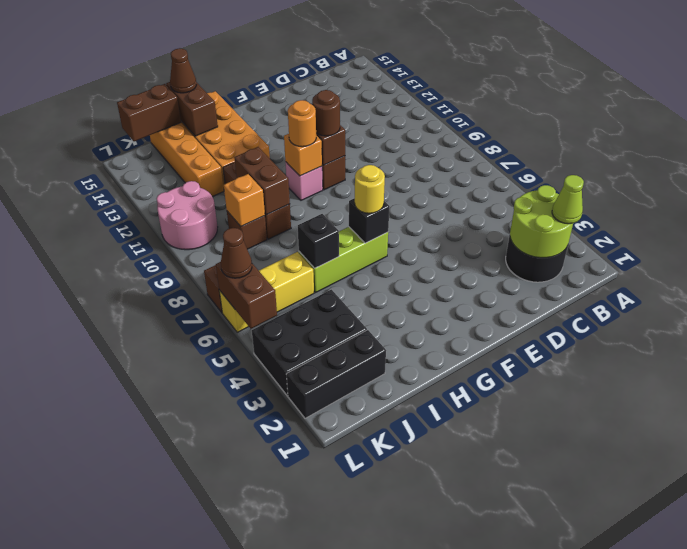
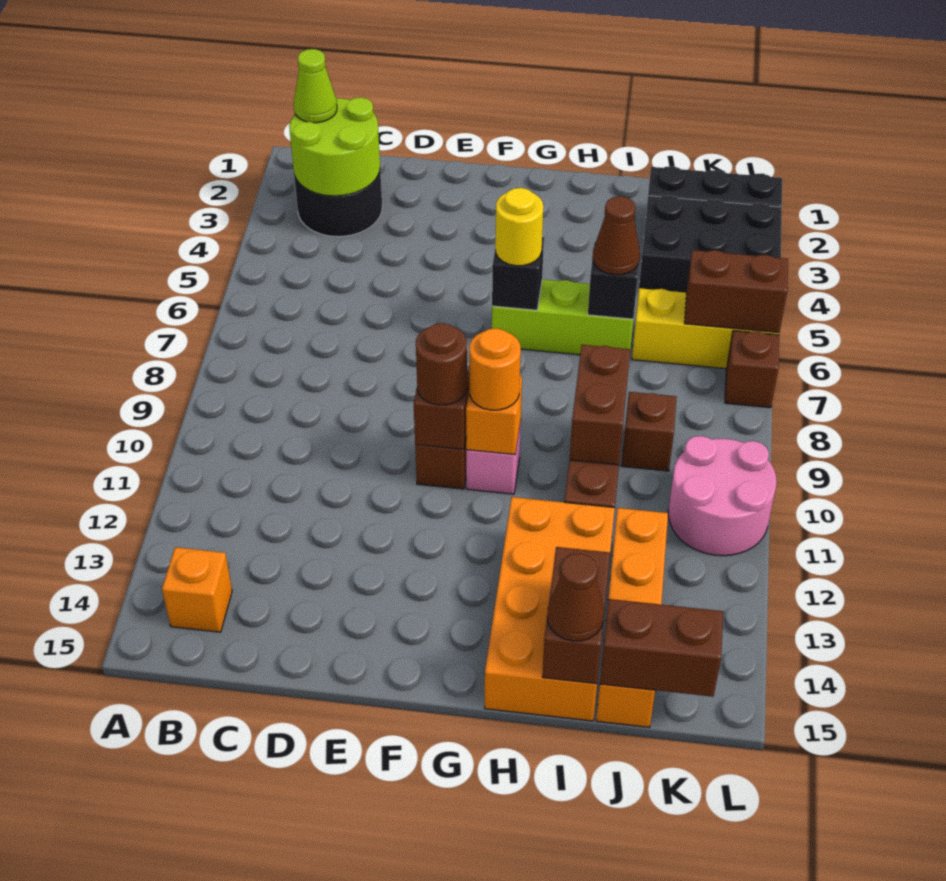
orange 1x1 brick [224,174,265,226] -> orange 1x1 brick moved to [162,547,232,632]
brown 1x2 brick [216,262,277,329] -> brown 1x2 brick turned to [684,250,788,333]
brown 1x1 cone [221,228,252,278] -> brown 1x1 cone moved to [593,196,640,275]

